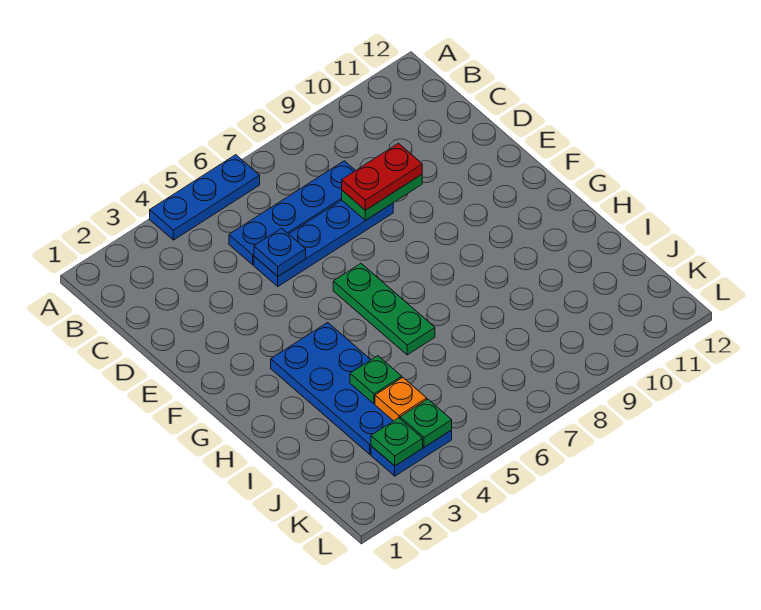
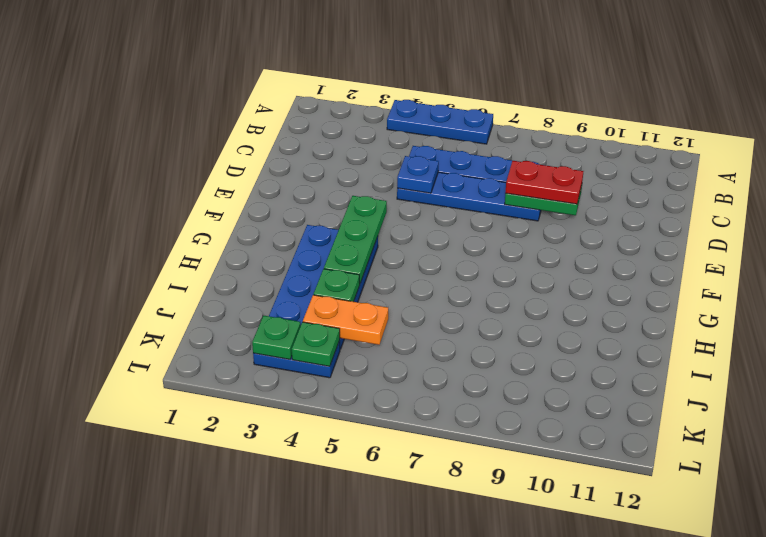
green 1x3 plate [333,264,435,355] -> green 1x3 plate moved to [324,196,387,283]
orange 1x1 plate [375,378,427,421] -> orange 1x2 plate [303,295,388,345]

